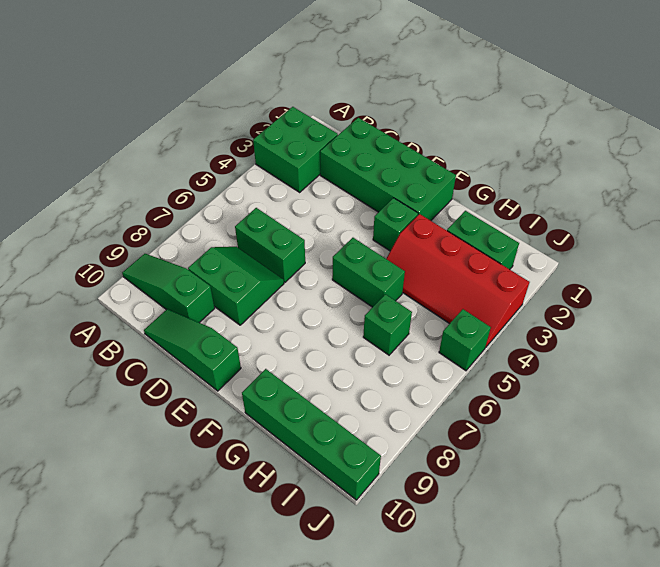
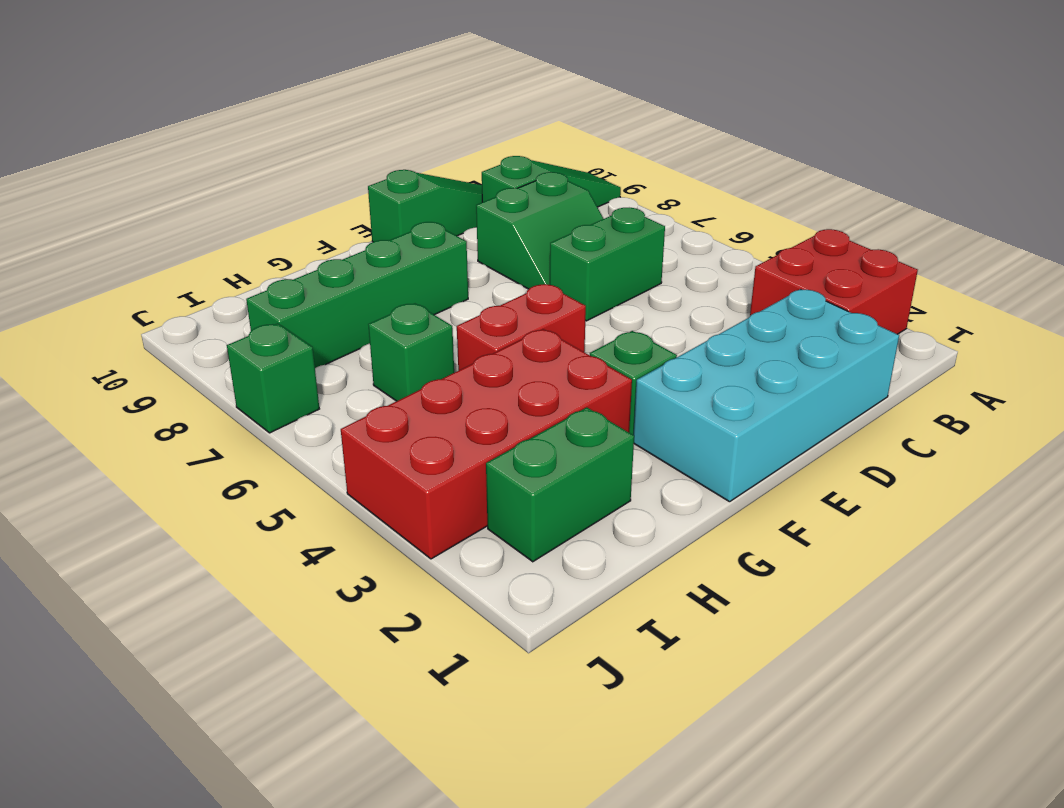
green 2x2 brick [253,107,338,192] -> red 2x2 brick [750,229,918,334]
green 2x4 brick [320,118,456,221] -> cyan 2x4 brick [634,289,899,502]
green 1x2 brick [332,238,405,307] -> red 1x2 brick [457,284,586,371]
red 2x4 slope [386,214,530,347] -> red 2x4 brick [341,329,632,559]
green 1x4 brick [242,369,381,500] -> green 1x4 brick moved to [246,222,468,368]
green 1x1 brick [439,309,491,371] -> green 1x1 brick moved to [227,324,319,433]

